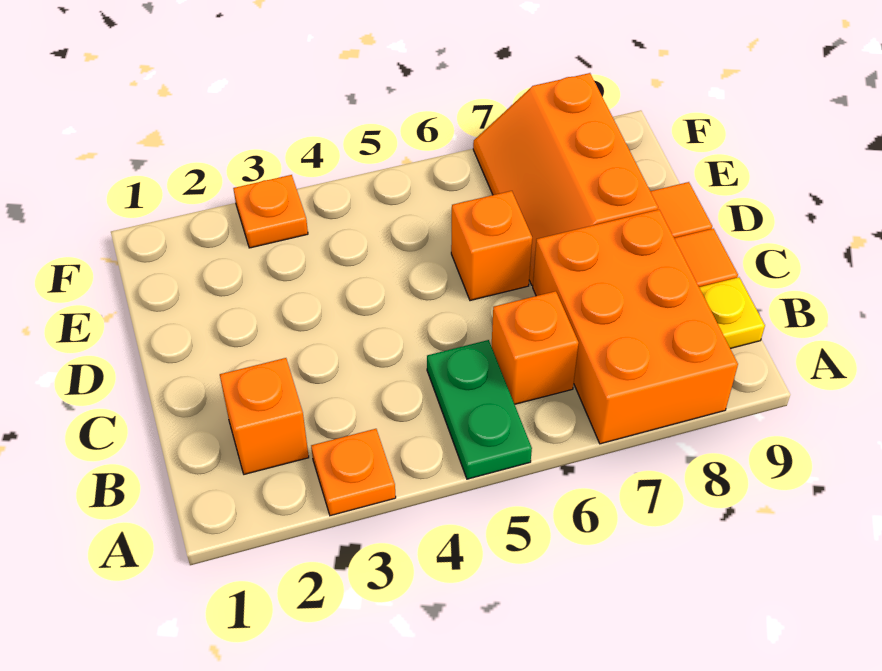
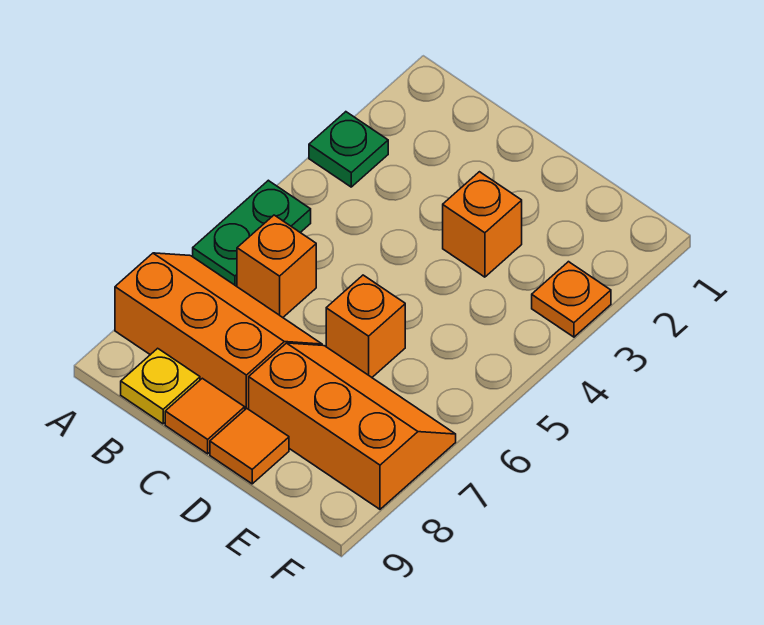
orange 1x1 plate [311,429,396,516] -> green 1x1 plate [309,112,388,187]
green 1x2 plate [427,340,532,479] -> green 1x2 plate turned to [193,180,311,286]
orange 2x3 brick [533,210,738,444] -> orange 2x3 slope [115,253,322,409]
orange 1x1 brick [220,358,309,474] -> orange 1x1 brick moved to [443,172,522,277]

